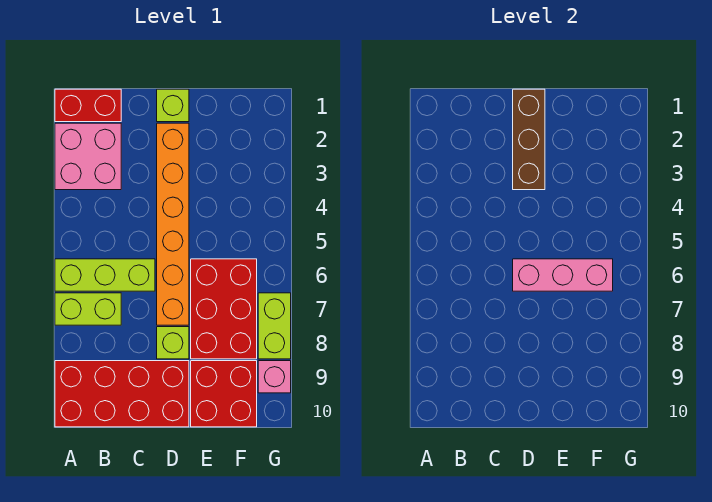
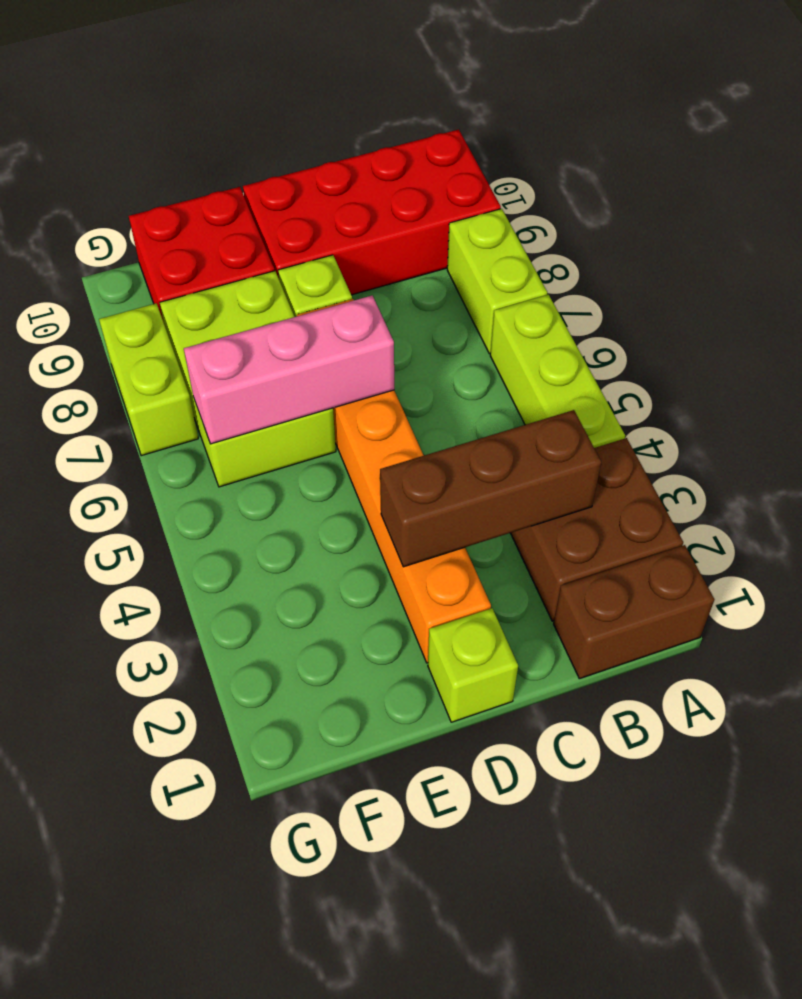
red 1x2 brick [55,89,121,122] -> brown 1x2 brick [554,545,714,679]
pink 2x2 brick [55,123,121,190] -> brown 2x2 brick [511,438,683,621]
lime 1x3 brick [55,259,155,291] -> lime 1x3 brick turned to [490,295,625,448]
lime 1x2 brick [55,293,121,325] -> lime 1x2 brick turned to [447,209,547,354]
brown 1x3 brick [513,89,545,190] -> brown 1x3 brick turned to [380,410,601,567]
red 2x3 brick [191,259,257,359] -> lime 2x3 brick [160,271,336,487]
pink 1x1 brick [258,361,291,393] -> none

